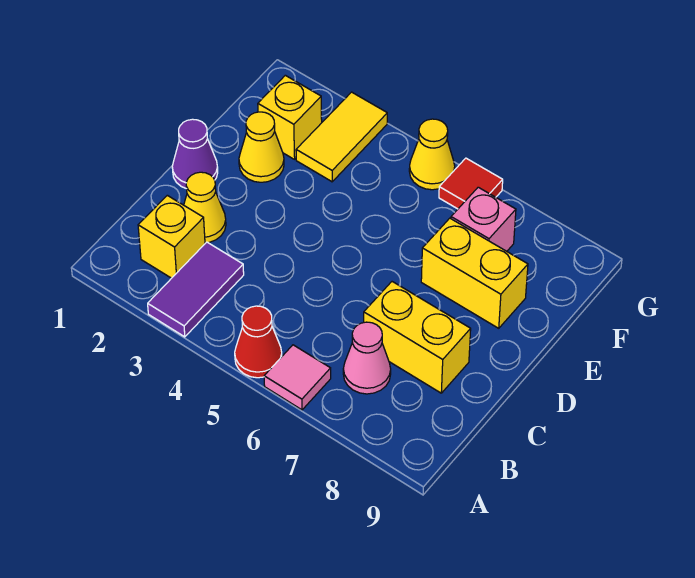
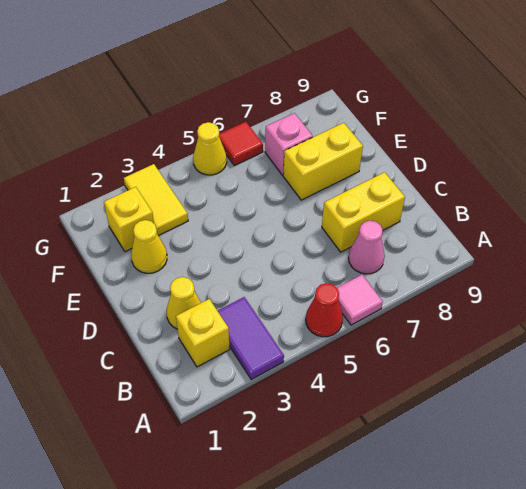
purple 1x1 cone [172,119,218,189] -> none

